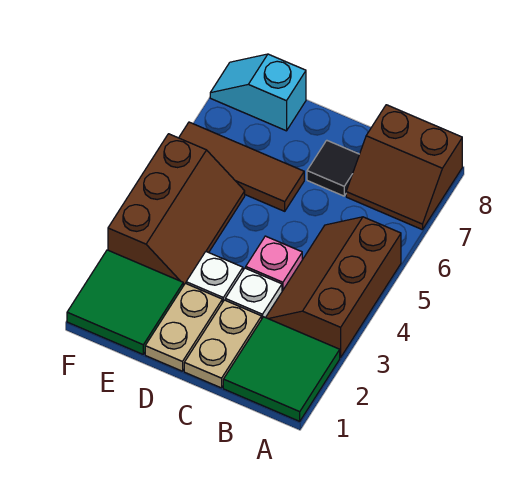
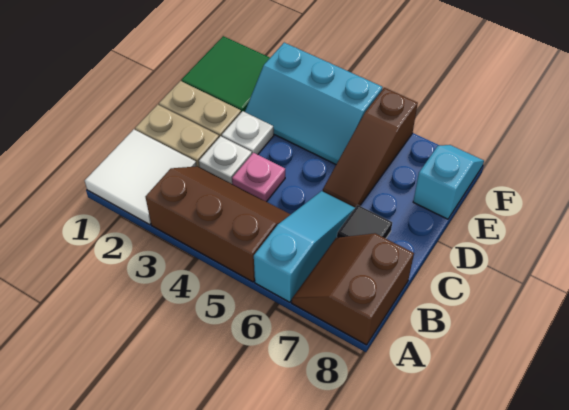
green 2x2 tile [223,317,340,421] -> white 2x2 tile [85,129,196,225]
none -> cyan 1x3 slope [254,191,355,302]
brown 1x3 tile [179,122,304,211] -> brown 1x3 slope [323,88,418,207]
brown 2x3 slope [108,134,245,286] -> cyan 2x3 slope [245,43,383,164]

